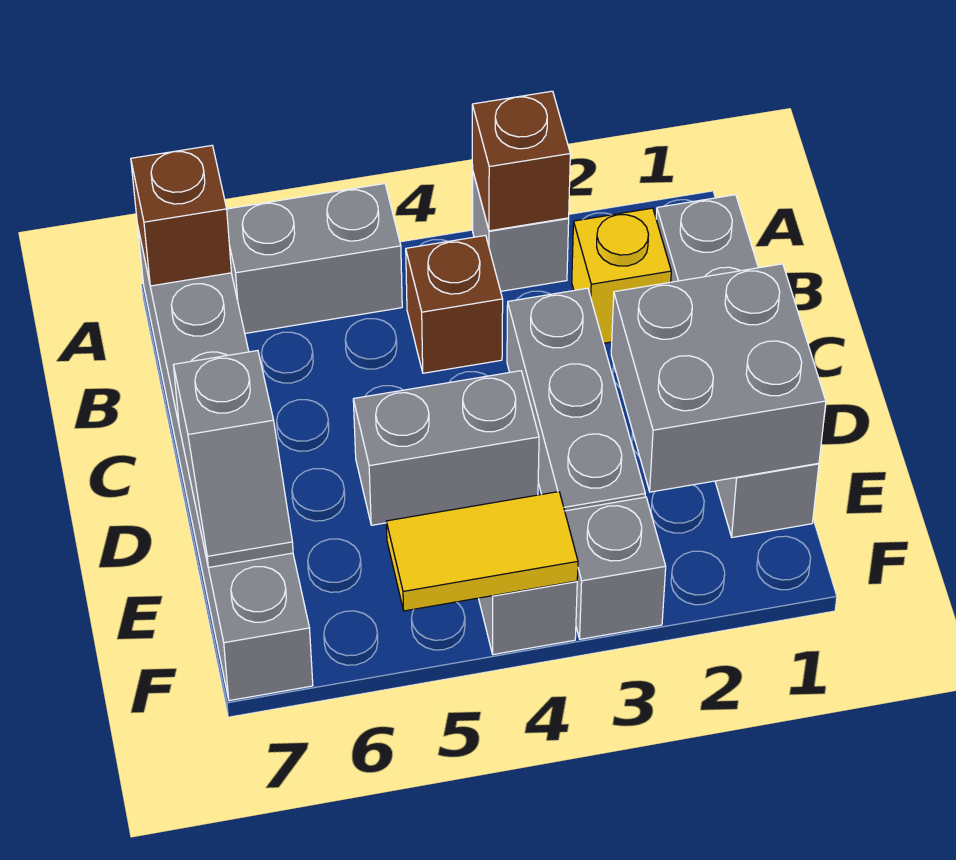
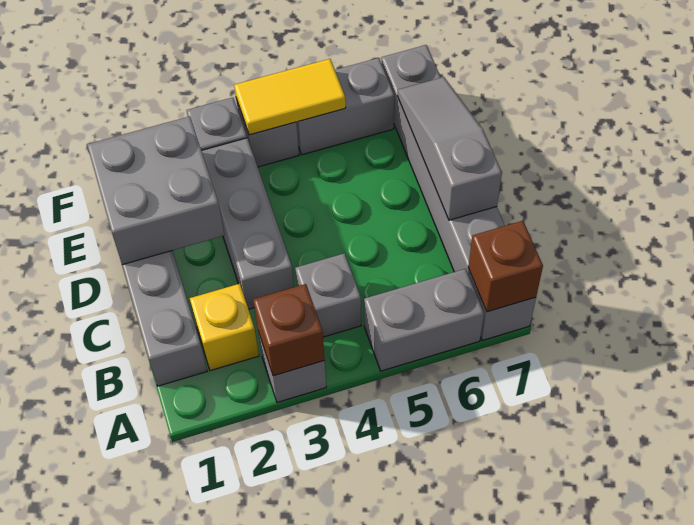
brown 1x1 brick [406,235,503,373] -> grey 1x1 brick [295,253,361,337]
grey 1x2 brick [353,371,539,525] -> grey 1x2 brick moved to [297,58,394,155]
grey 1x2 slope [174,351,293,568] -> grey 1x3 slope [398,77,502,220]

